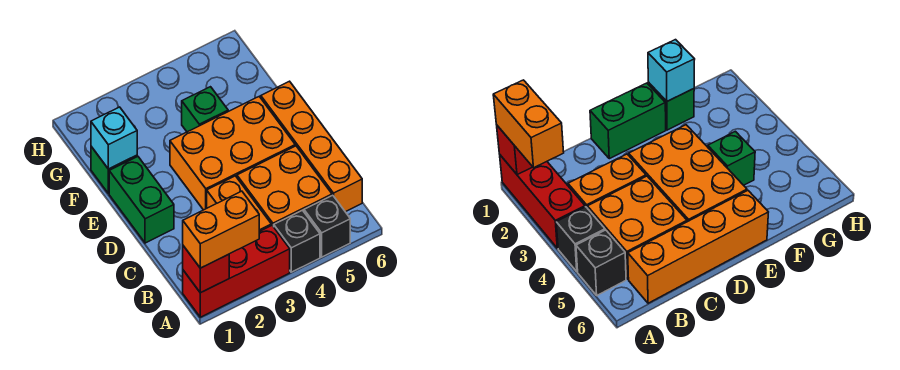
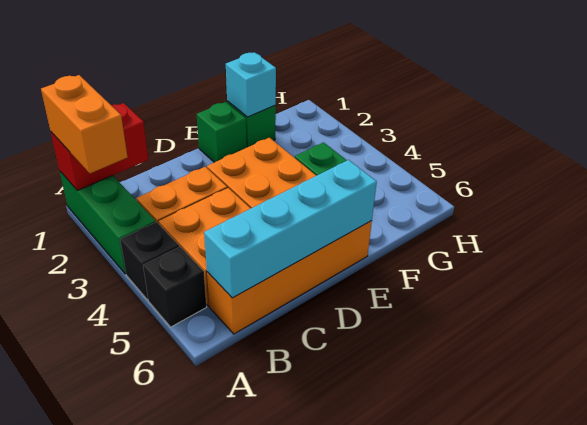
red 1x3 brick [183,225,290,317] -> green 1x3 brick [60,172,156,274]
red 1x1 brick [183,246,229,293] -> red 1x2 brick [51,103,148,190]
none -> cyan 1x4 brick [204,160,377,298]
green 1x2 brick [109,156,174,243] -> green 1x1 brick [197,102,247,162]

